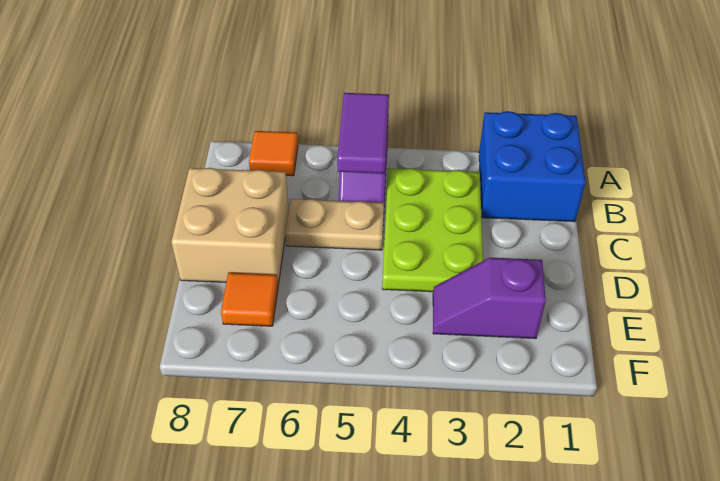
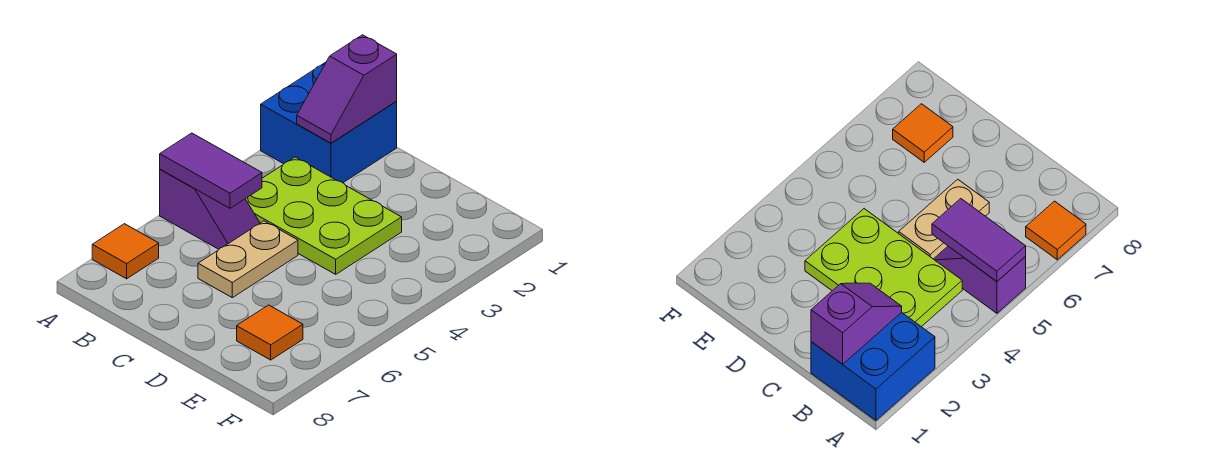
tan 2x2 brick [171,168,289,284] -> none
purple 1x2 slope [433,258,546,339] -> purple 1x2 slope moved to [297,35,397,143]

